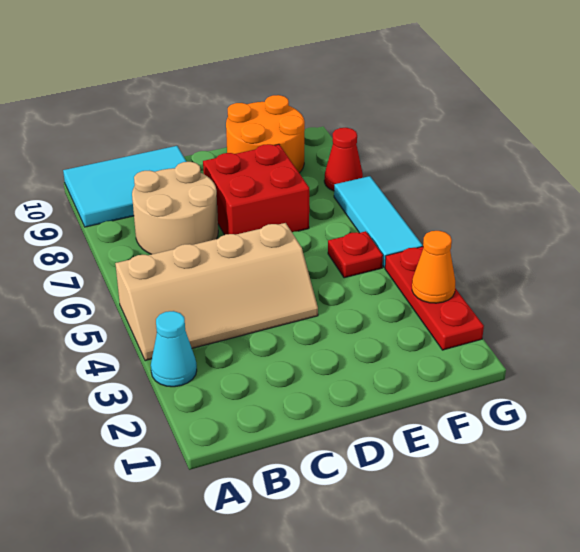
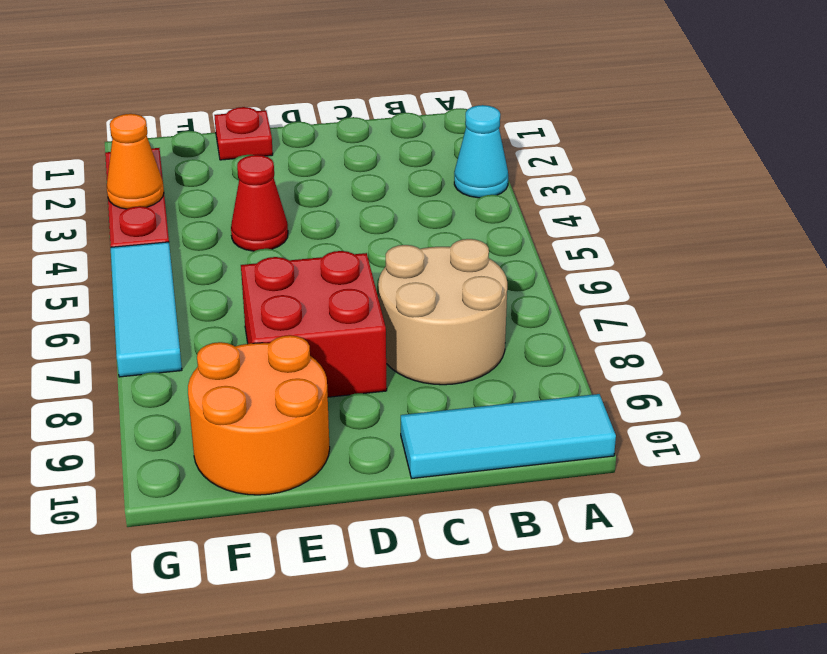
tan 2x4 slope [115,223,318,361] -> none
cyan 2x3 tile [63,146,187,227] -> cyan 1x3 tile [401,394,616,478]
red 1x1 plate [328,231,383,278] -> red 1x1 plate moved to [214,107,273,160]
red 1x1 cone [324,128,363,191] -> red 1x1 cone moved to [231,155,288,251]

